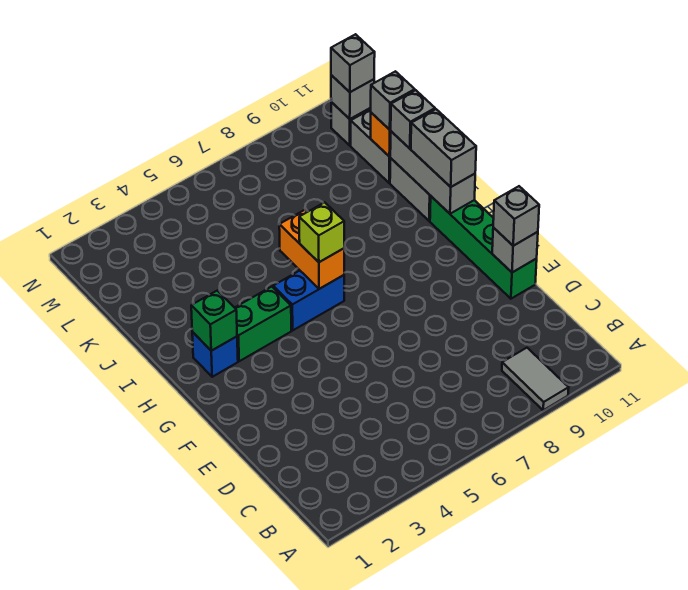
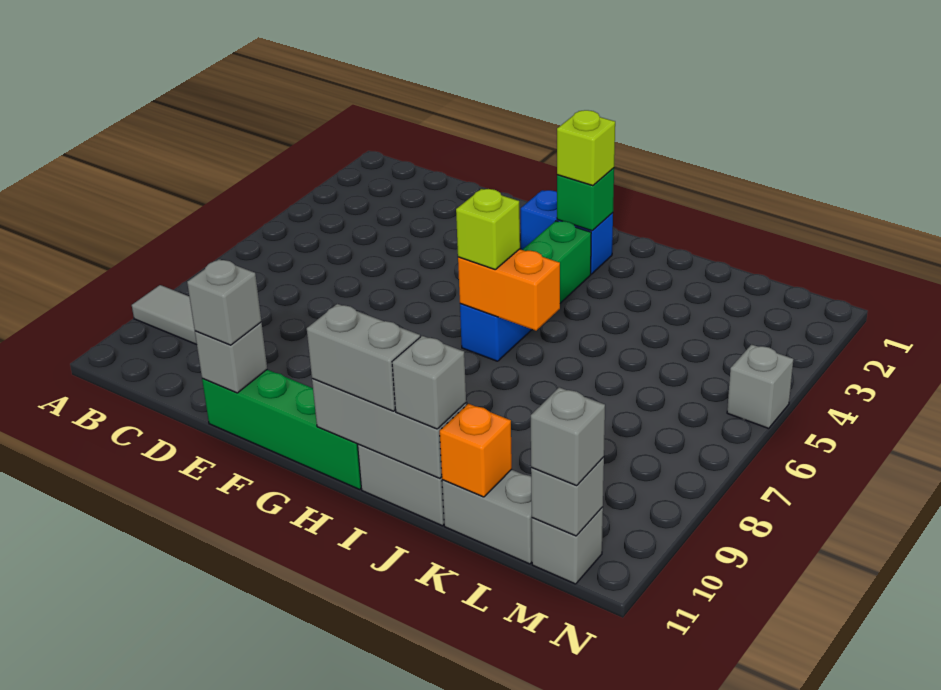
blue 1x1 brick [192,332,238,377] -> blue 1x2 brick [521,190,613,274]
none -> lime 1x1 brick [557,110,615,186]
grey 1x1 brick [371,71,415,130] -> grey 1x1 brick moved to [727,344,794,428]

